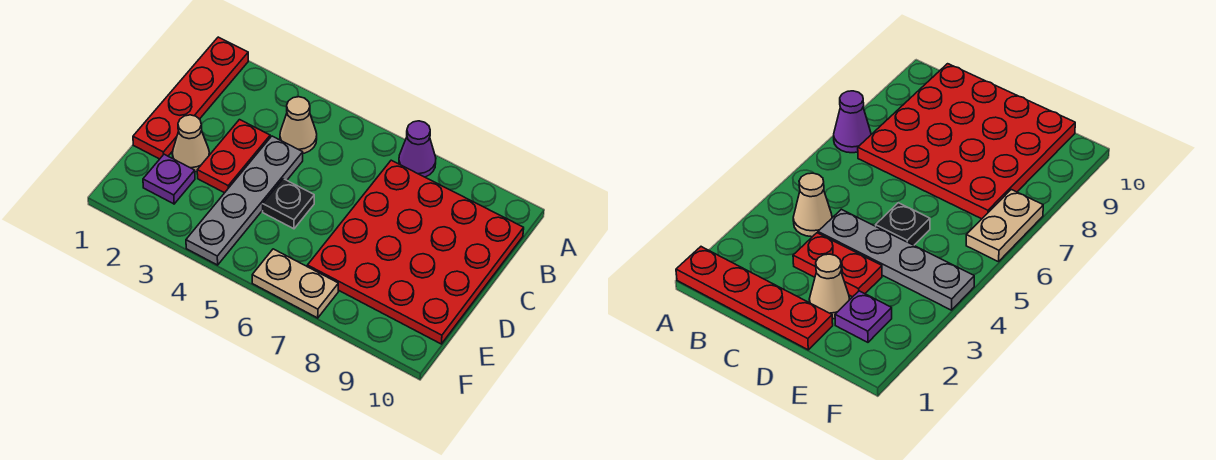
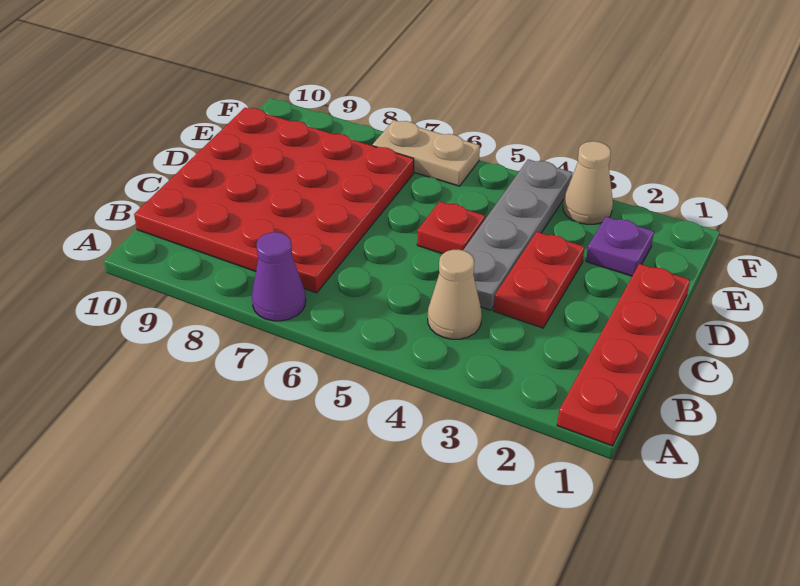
tan 1x1 cone [172,115,209,172] -> tan 1x1 cone moved to [563,141,613,224]
black 1x1 plate [263,179,314,229] -> red 1x1 plate [417,201,485,254]

